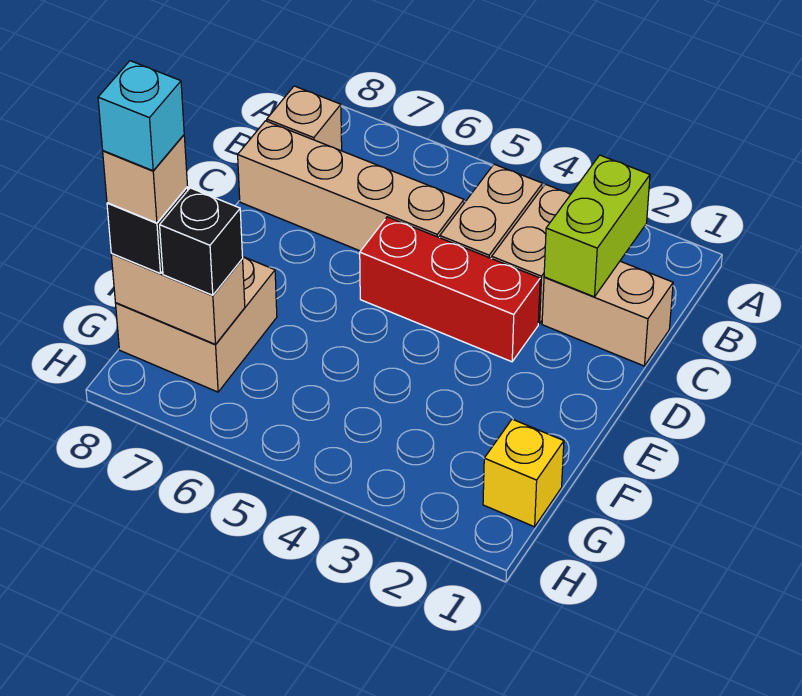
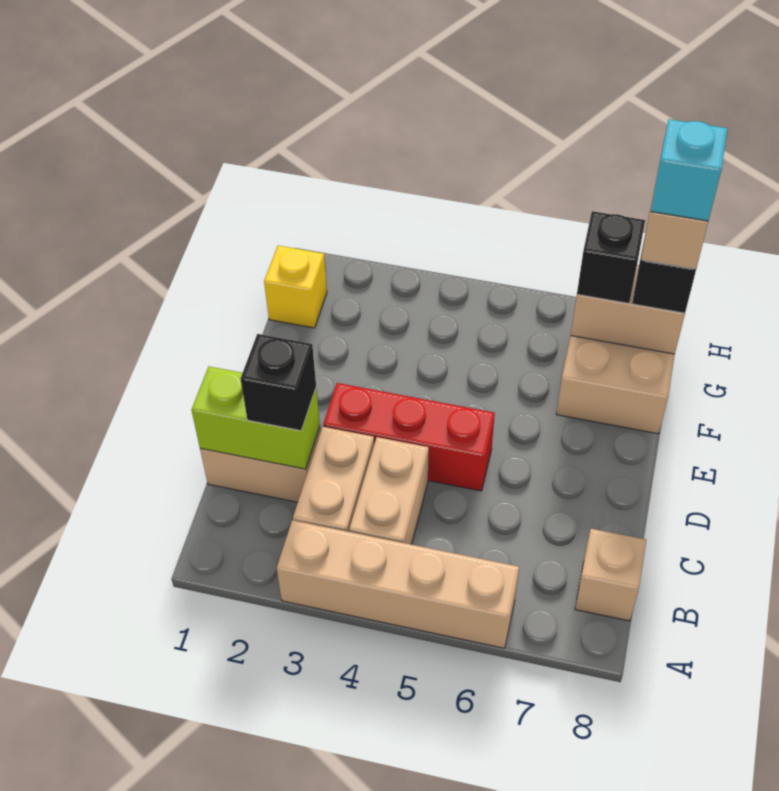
lime 1x2 brick [544,155,650,297] -> lime 1x2 brick turned to [192,367,320,469]
none -> black 1x1 brick [241,334,316,431]
tan 1x4 brick [238,121,464,251] -> tan 1x4 brick moved to [277,520,519,648]

